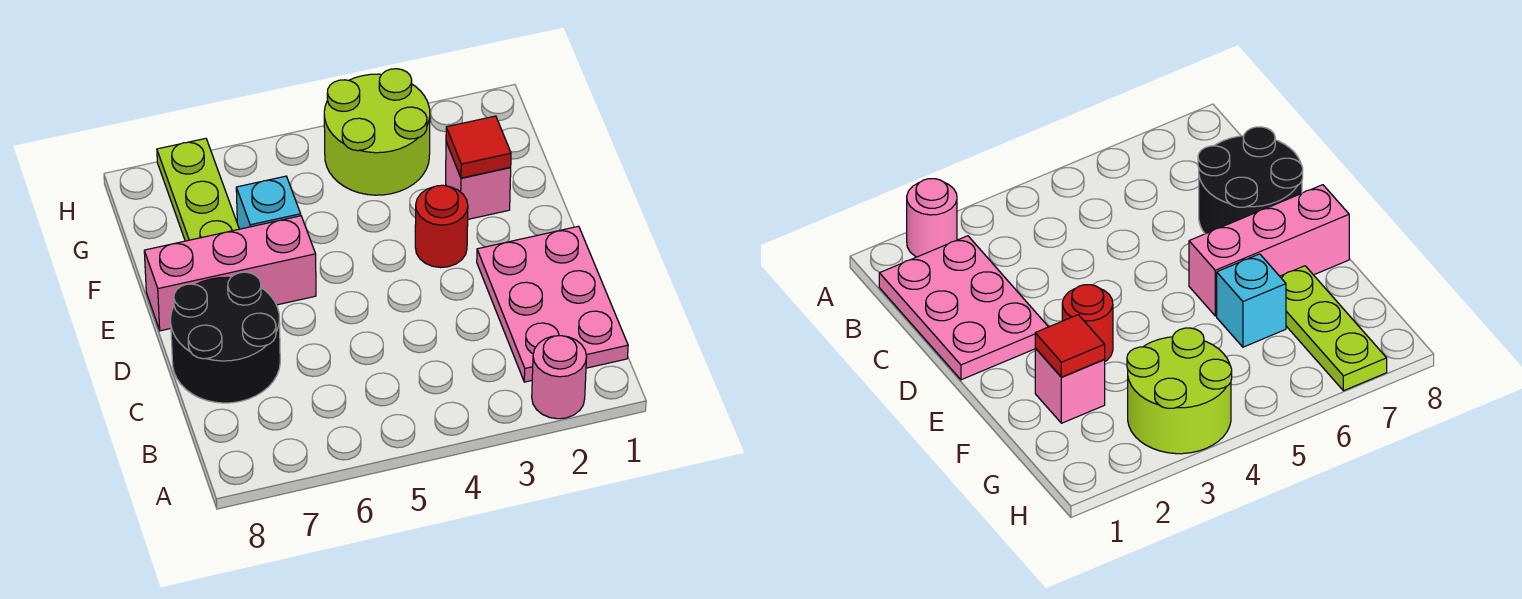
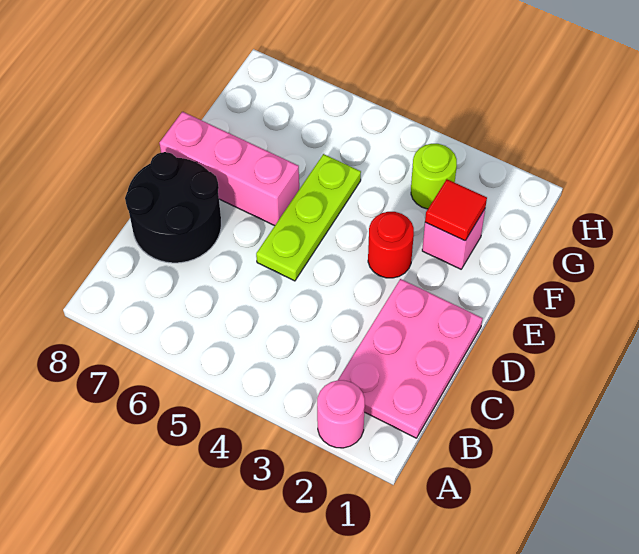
cyan 1x1 brick [236,176,301,229] -> none
lime 1x3 plate [157,138,239,241] -> lime 1x3 plate moved to [256,154,361,281]
lime 2x2 round brick [324,69,430,195] -> lime 1x1 round brick [411,144,457,209]

